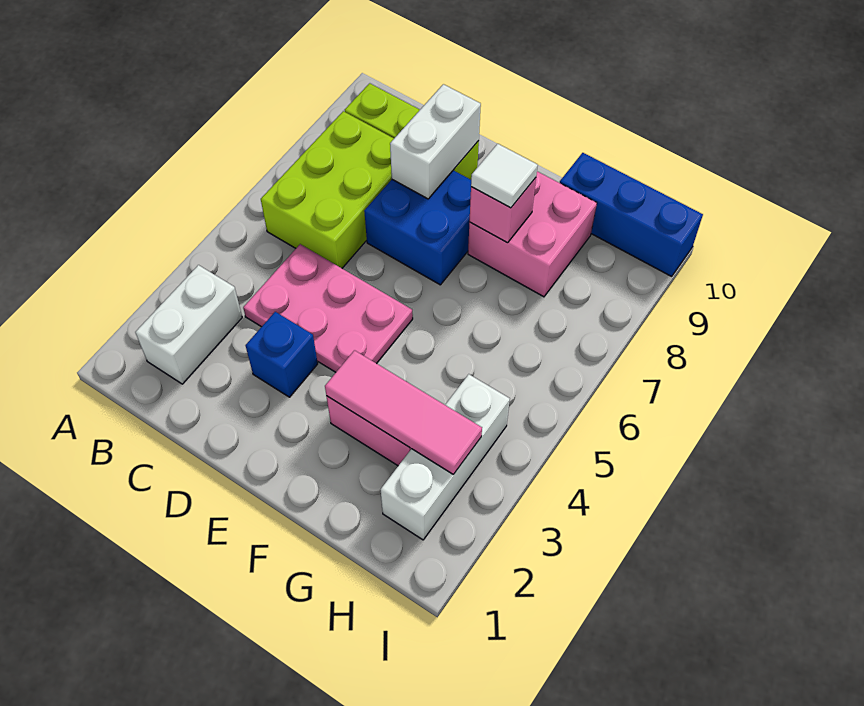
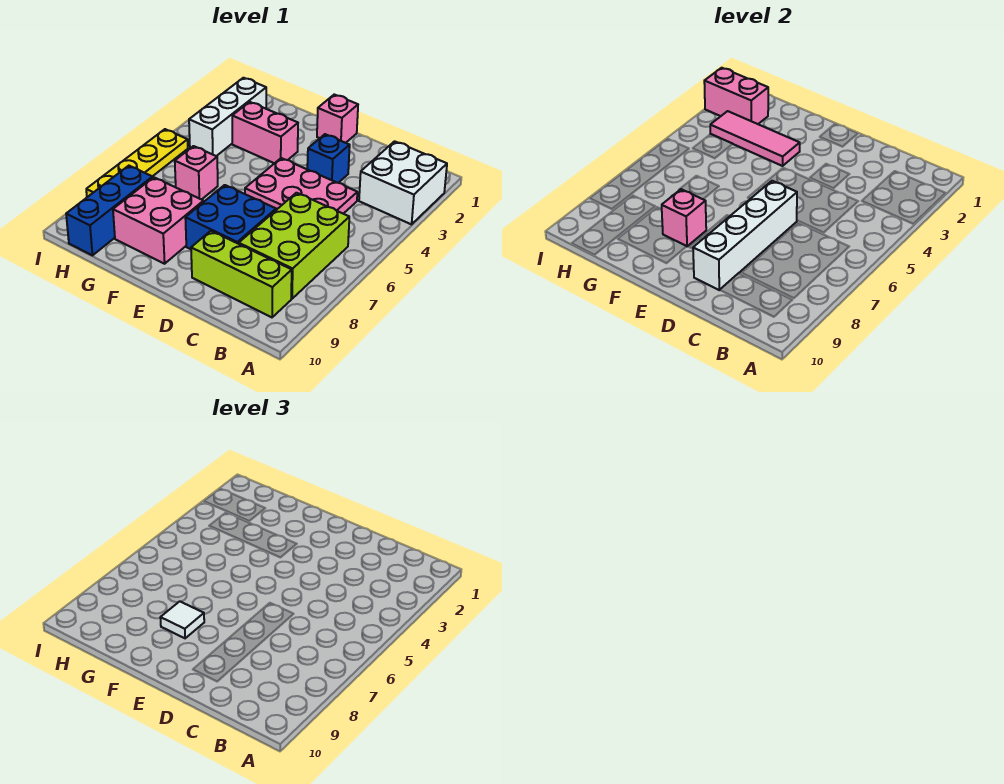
white 1x2 brick [135,265,242,384] -> white 2x2 brick [359,141,447,224]
white 1x2 brick [390,84,481,199] -> white 1x4 brick [693,181,797,290]
none -> pink 1x1 brick [317,95,358,143]
none -> pink 1x1 brick [175,146,218,200]
blue 1x3 brick [560,153,703,276] -> blue 1x3 brick turned to [66,166,153,255]
none -> pink 1x2 brick [704,68,768,124]
none -> yellow 1x4 plate [86,129,188,197]

